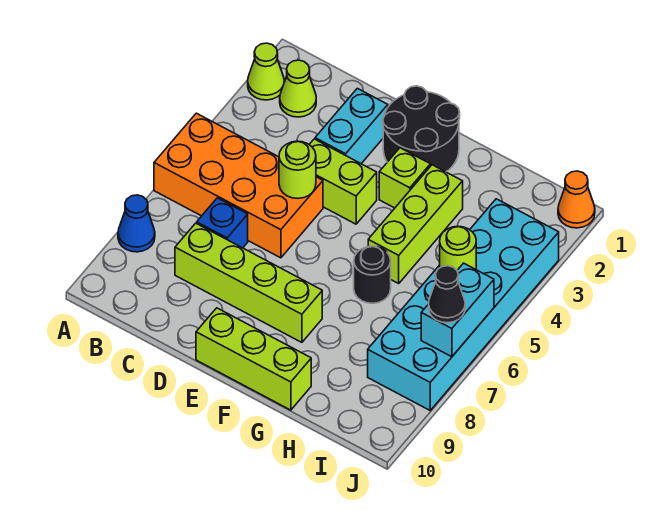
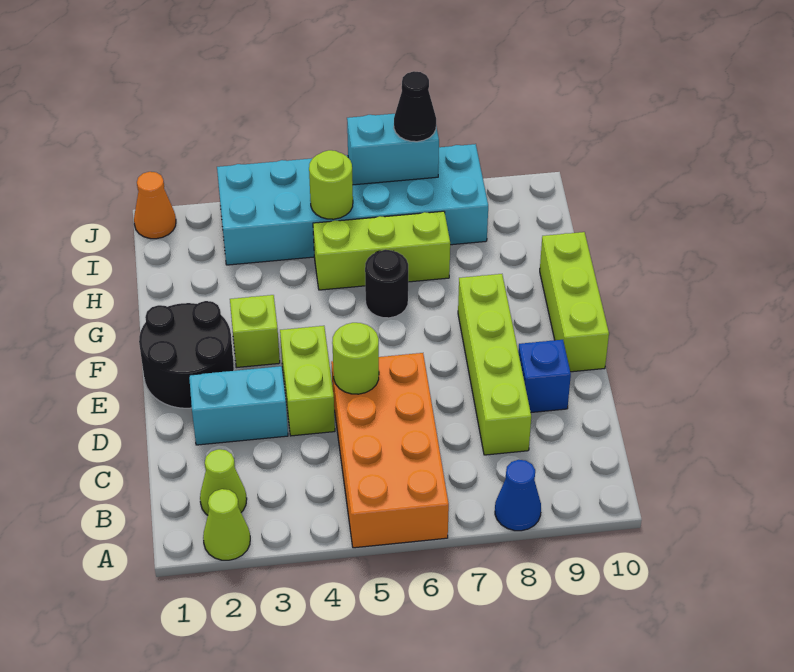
blue 1x1 brick [197,198,248,248] -> blue 1x1 brick moved to [518,340,571,412]
lime 1x3 brick [368,165,463,283] -> lime 1x3 brick moved to [313,211,450,290]

